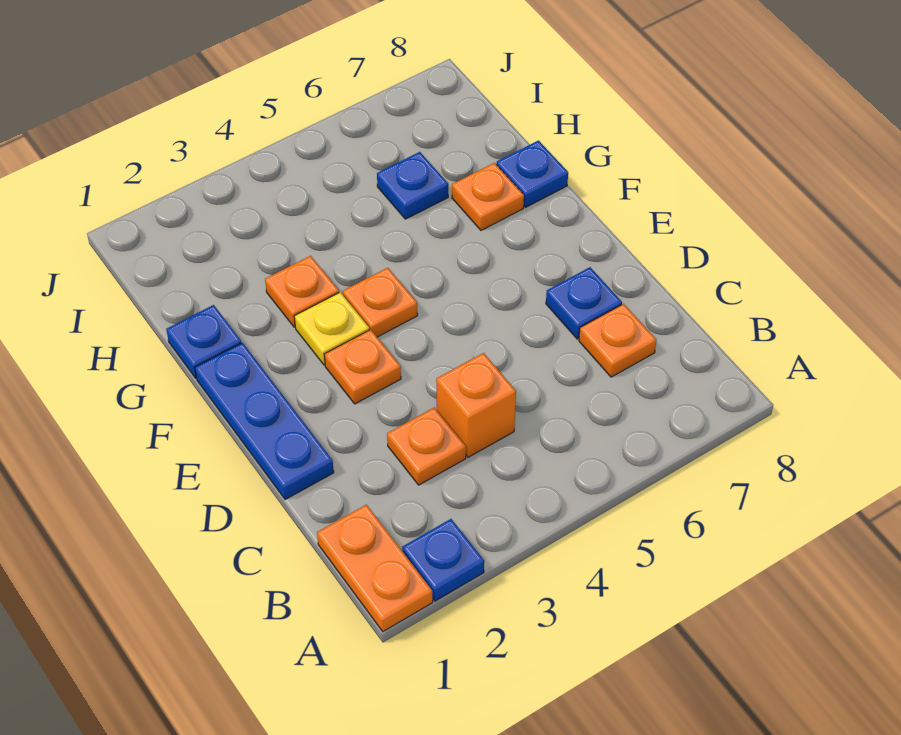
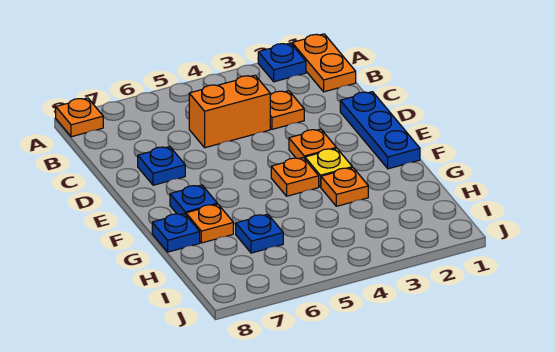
orange 1x1 brick [436,353,516,457] -> orange 1x2 brick [189,75,270,148]
orange 1x1 plate [579,304,656,377] -> orange 1x1 plate moved to [56,98,103,137]
blue 1x1 plate [166,305,241,378] -> blue 1x1 plate moved to [170,185,217,215]

